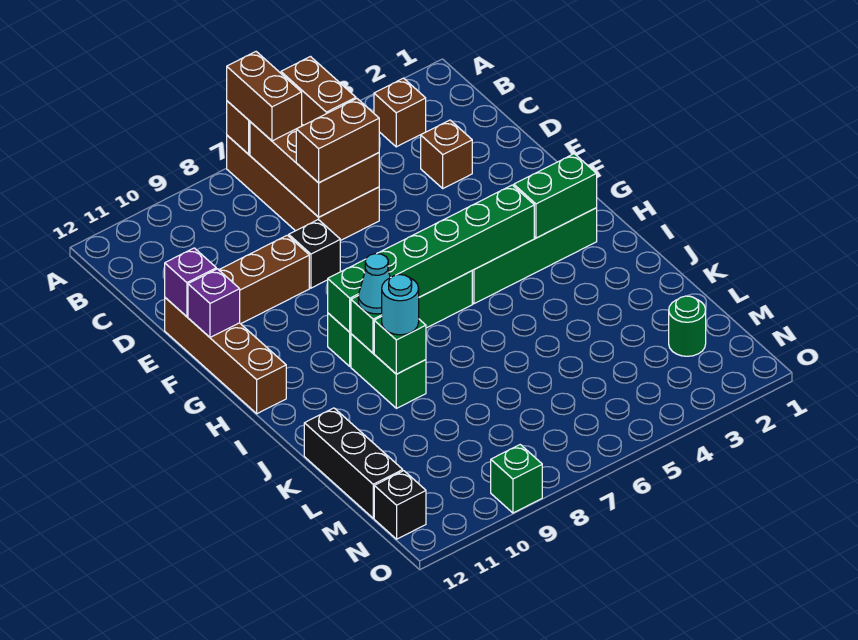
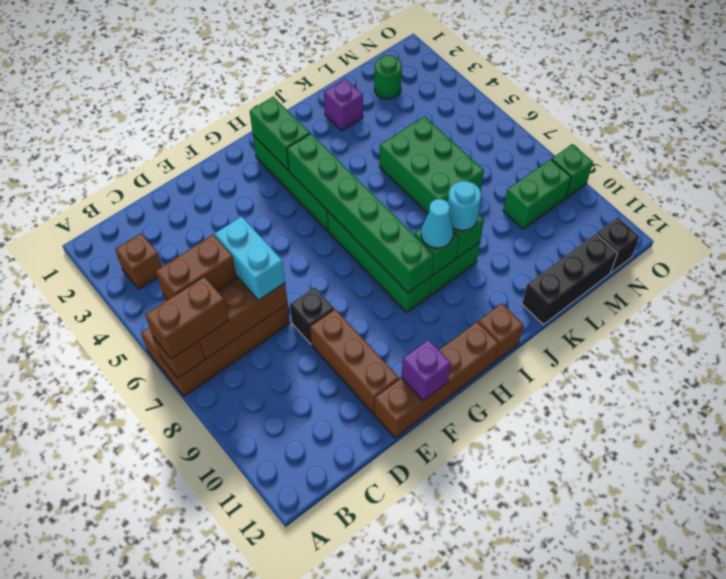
brown 1x1 brick [421,120,472,188] -> brown 1x1 brick moved to [478,303,524,361]
brown 1x2 brick [296,99,379,183] -> cyan 1x2 brick [215,216,285,300]
purple 1x1 brick [165,248,216,316] -> purple 1x1 brick moved to [324,79,363,131]
none -> green 2x3 brick [379,116,484,213]
none -> green 1x2 brick [503,159,571,229]

